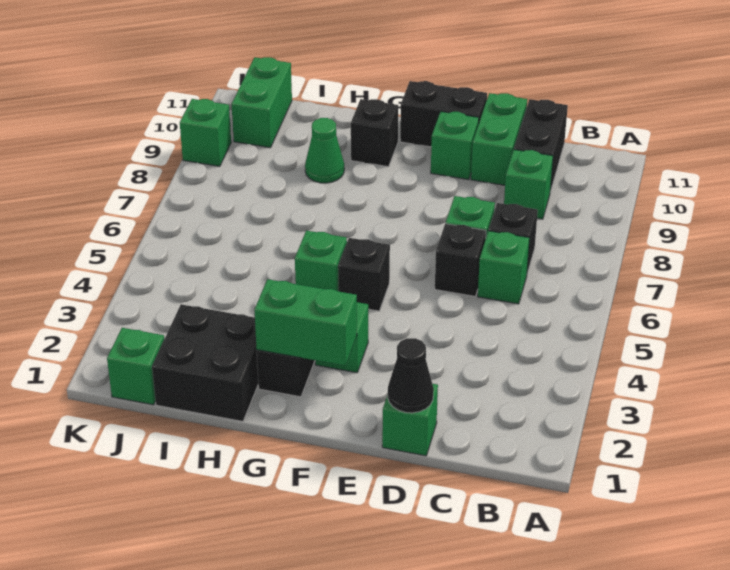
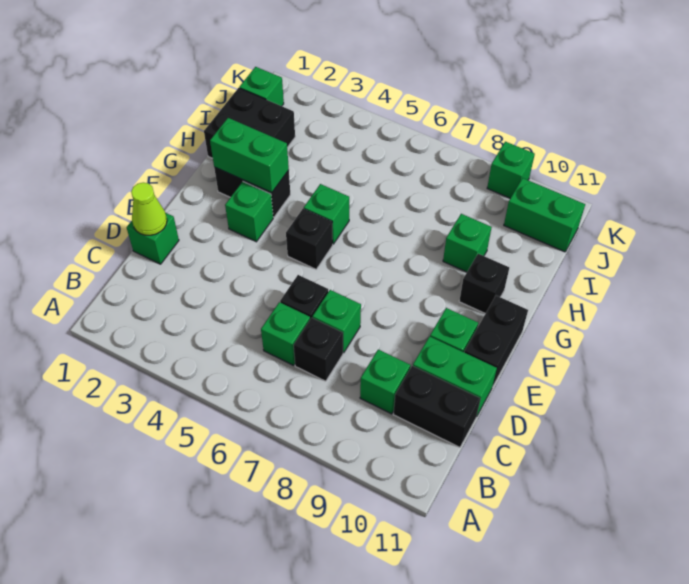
black 1x1 cone [388,338,434,413] -> lime 1x1 cone [131,183,167,235]
green 1x2 brick [254,279,357,366] -> green 1x2 brick turned to [210,118,289,193]
green 1x1 cone [305,118,344,183] -> green 1x1 brick [443,214,492,272]

